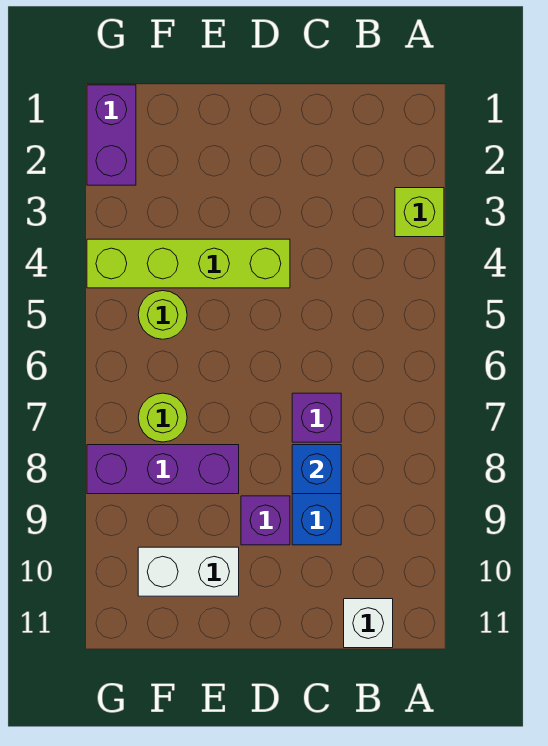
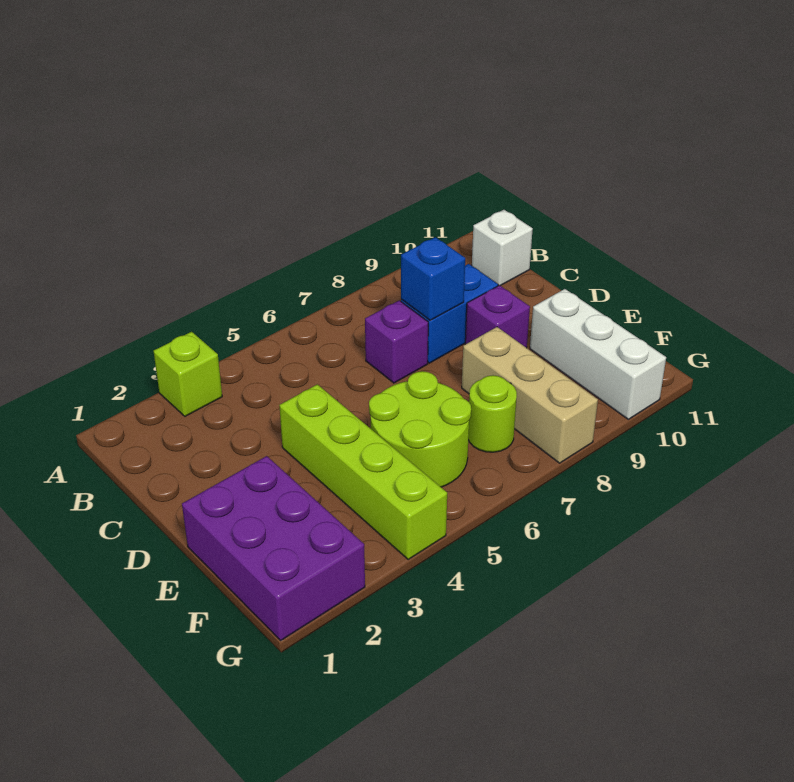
purple 1x3 brick [87,445,239,494] -> tan 1x3 brick [462,327,598,463]
white 1x2 brick [138,547,239,596] -> white 1x3 brick [530,289,666,419]
lime 1x1 round brick [138,291,187,339] -> lime 2x2 round brick [369,371,471,487]
purple 1x2 brick [87,85,136,185] -> purple 2x3 brick [182,456,365,640]

